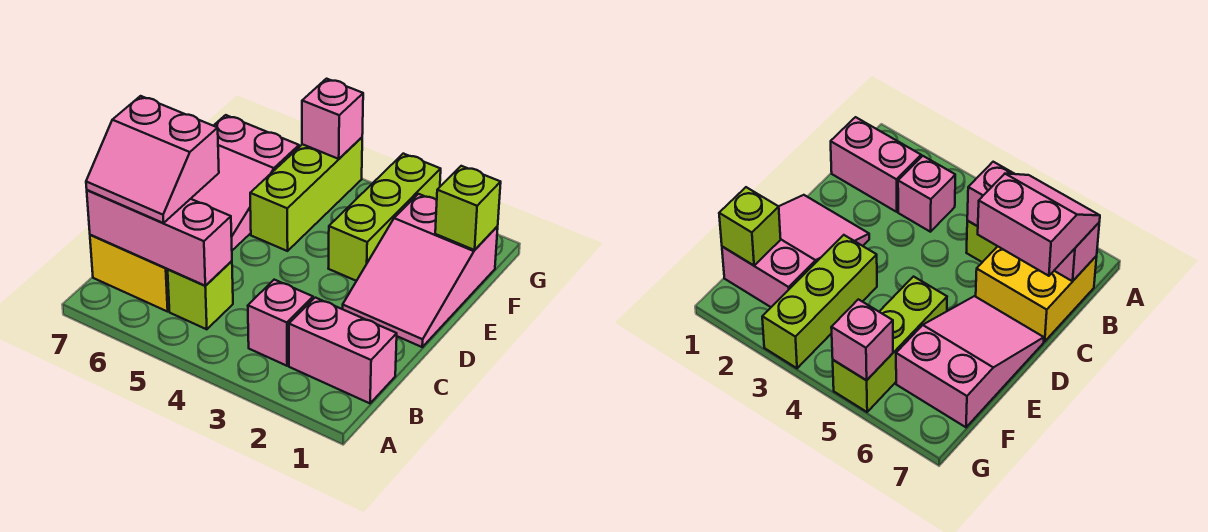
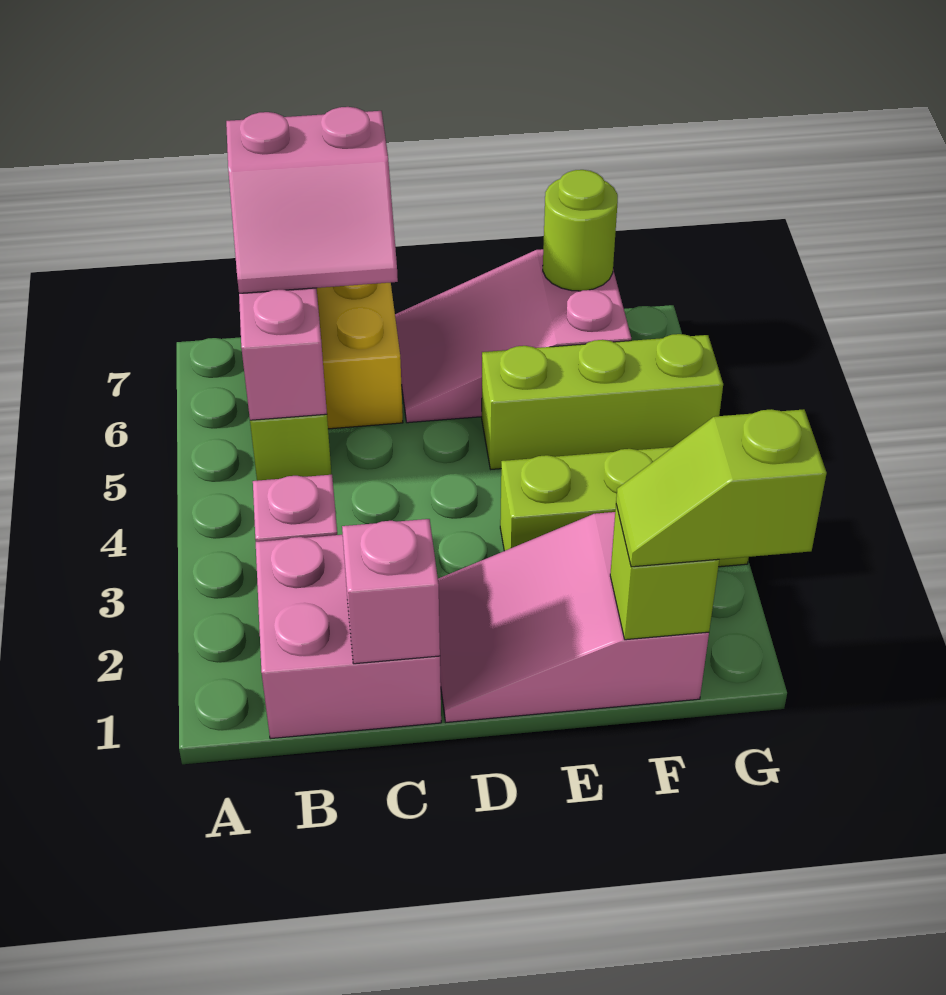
pink 1x2 brick [289,298,397,403] -> pink 2x2 brick [256,535,441,739]
pink 2x2 slope [86,96,219,223] -> pink 2x2 slope turned to [226,107,398,293]
none -> lime 1x2 slope [616,409,827,567]
none -> lime 1x1 round brick [543,170,618,291]
pink 1x1 brick [302,79,363,159] -> pink 1x1 brick moved to [342,519,440,664]

